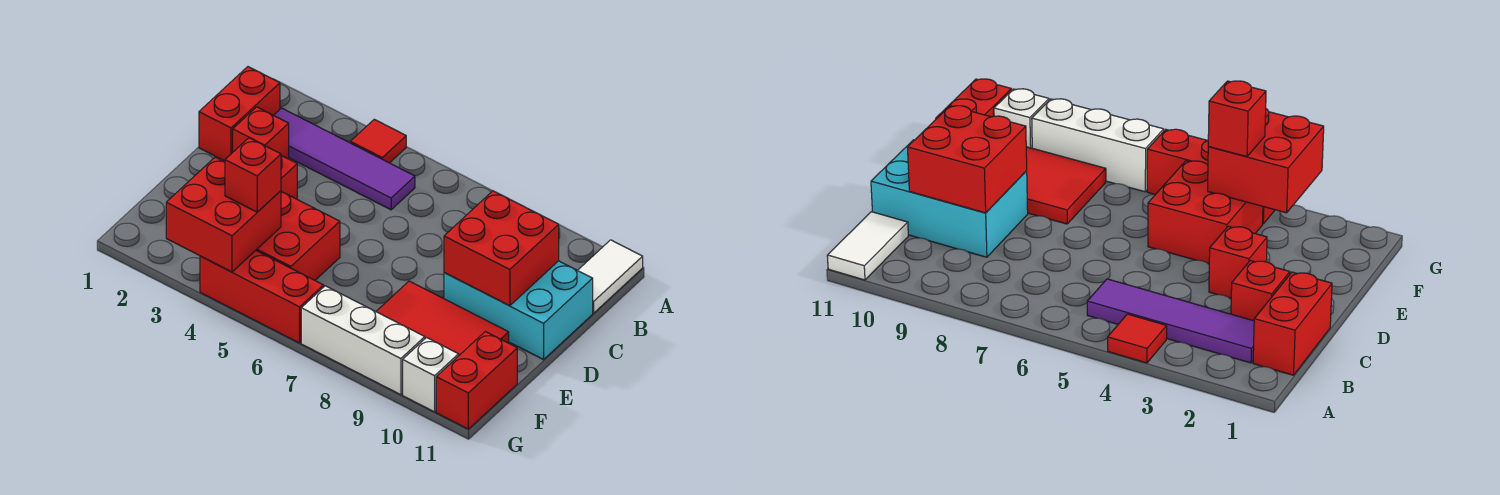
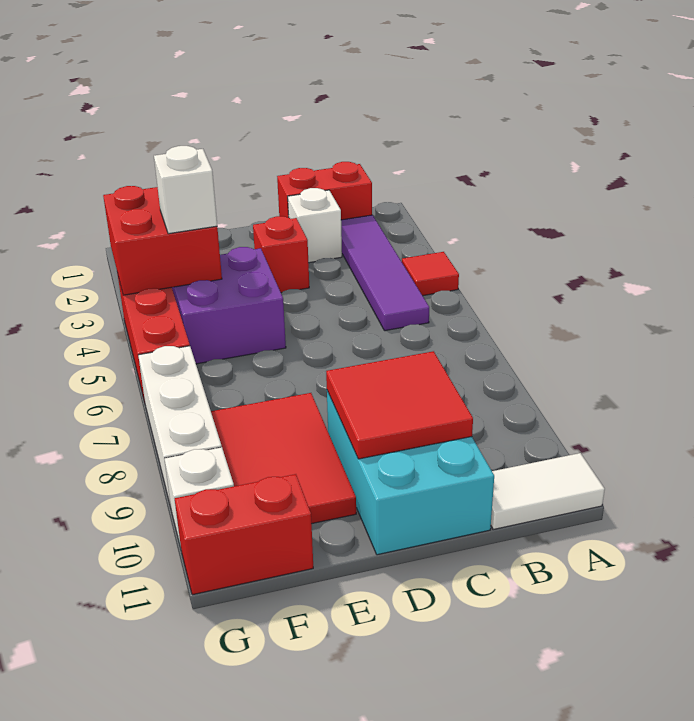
red 1x1 brick [233,107,289,159] -> white 1x1 brick [288,188,342,263]
red 2x2 brick [444,191,559,306] -> red 2x2 tile [326,351,473,459]
red 2x2 brick [256,191,340,280] -> purple 2x2 brick [172,247,286,364]
red 1x1 brick [225,138,281,212] -> white 1x1 brick [154,146,217,234]

